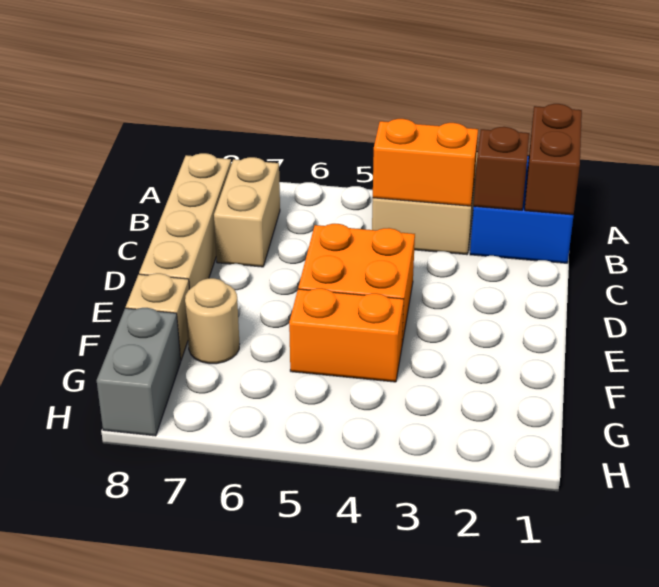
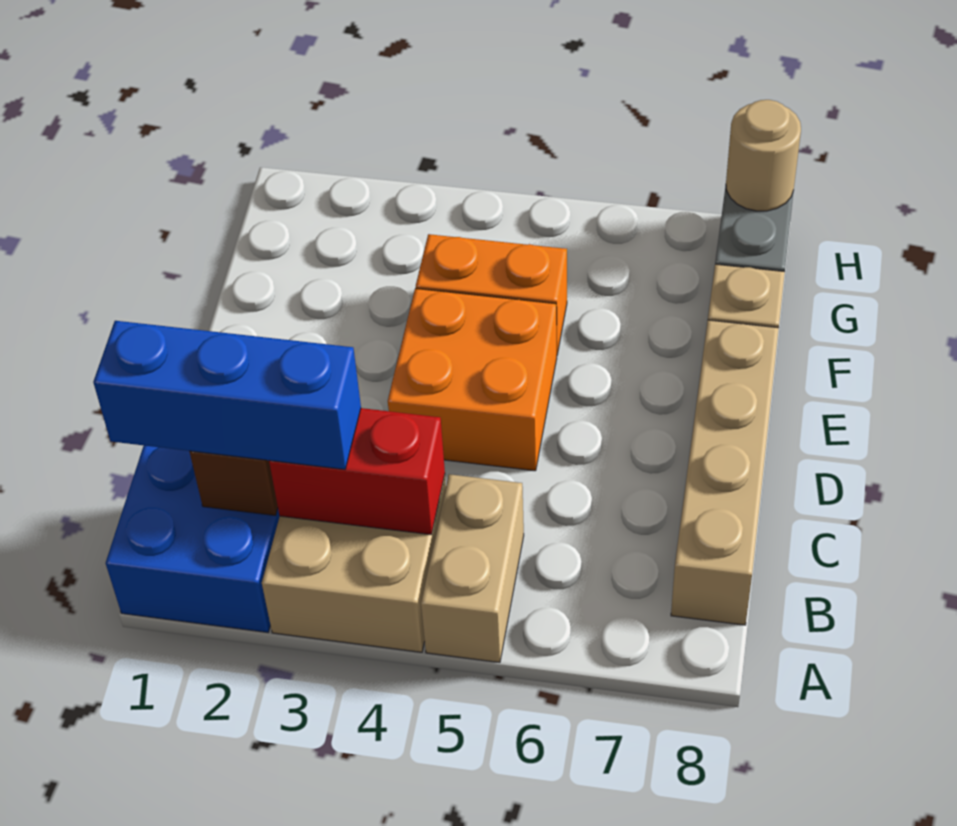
brown 1x2 brick [525,104,582,215] -> none
none -> blue 1x3 brick [93,321,361,469]
orange 1x2 brick [373,119,478,206] -> red 1x2 brick [269,408,445,535]
tan 1x2 brick [214,157,280,267] -> tan 1x2 brick moved to [421,474,524,663]
tan 1x1 round brick [185,278,239,364] -> tan 1x1 round brick moved to [726,100,801,211]

